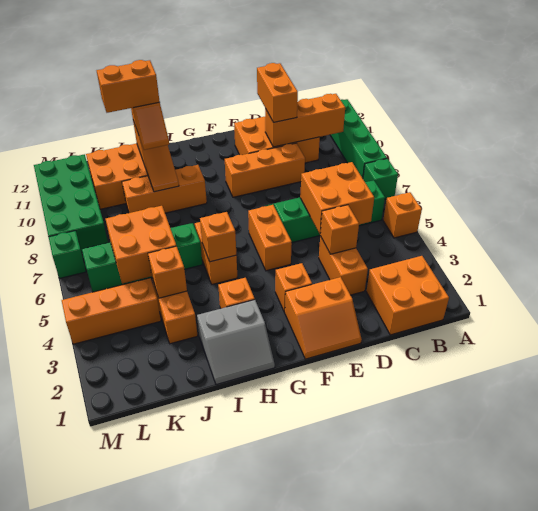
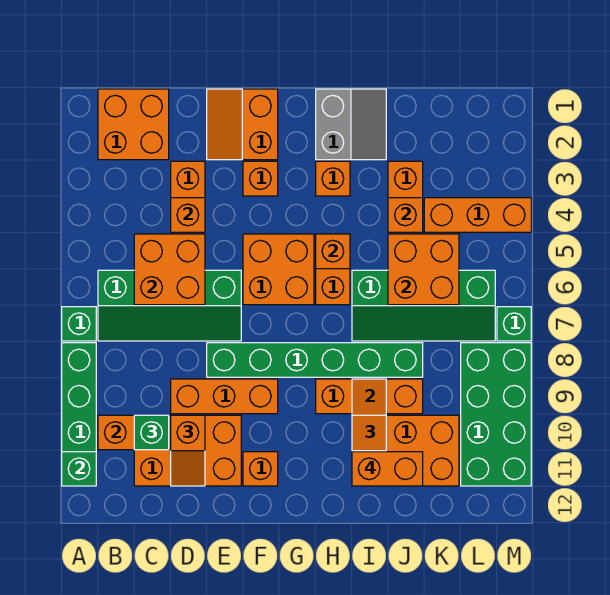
orange 1x1 brick [383,192,422,238] -> orange 1x1 brick moved to [243,452,278,486]
none -> green 1x1 brick [62,452,96,486]
none -> green 1x1 brick [134,415,169,450]
orange 1x2 brick [257,63,298,122] -> orange 1x2 slope [171,415,205,486]
orange 2x2 slope [285,277,362,359] -> orange 2x2 slope turned to [207,89,278,160]
none -> green 1x6 brick [207,343,423,377]
orange 1x2 brick [248,205,292,271] -> orange 2x2 brick [243,234,314,305]
grey 2x2 slope [197,300,275,385] -> grey 2x2 slope turned to [316,89,386,160]

